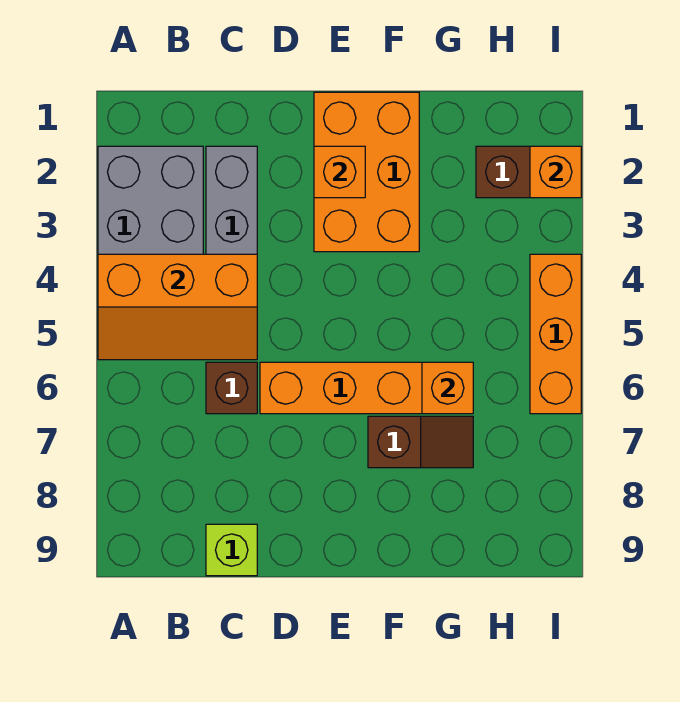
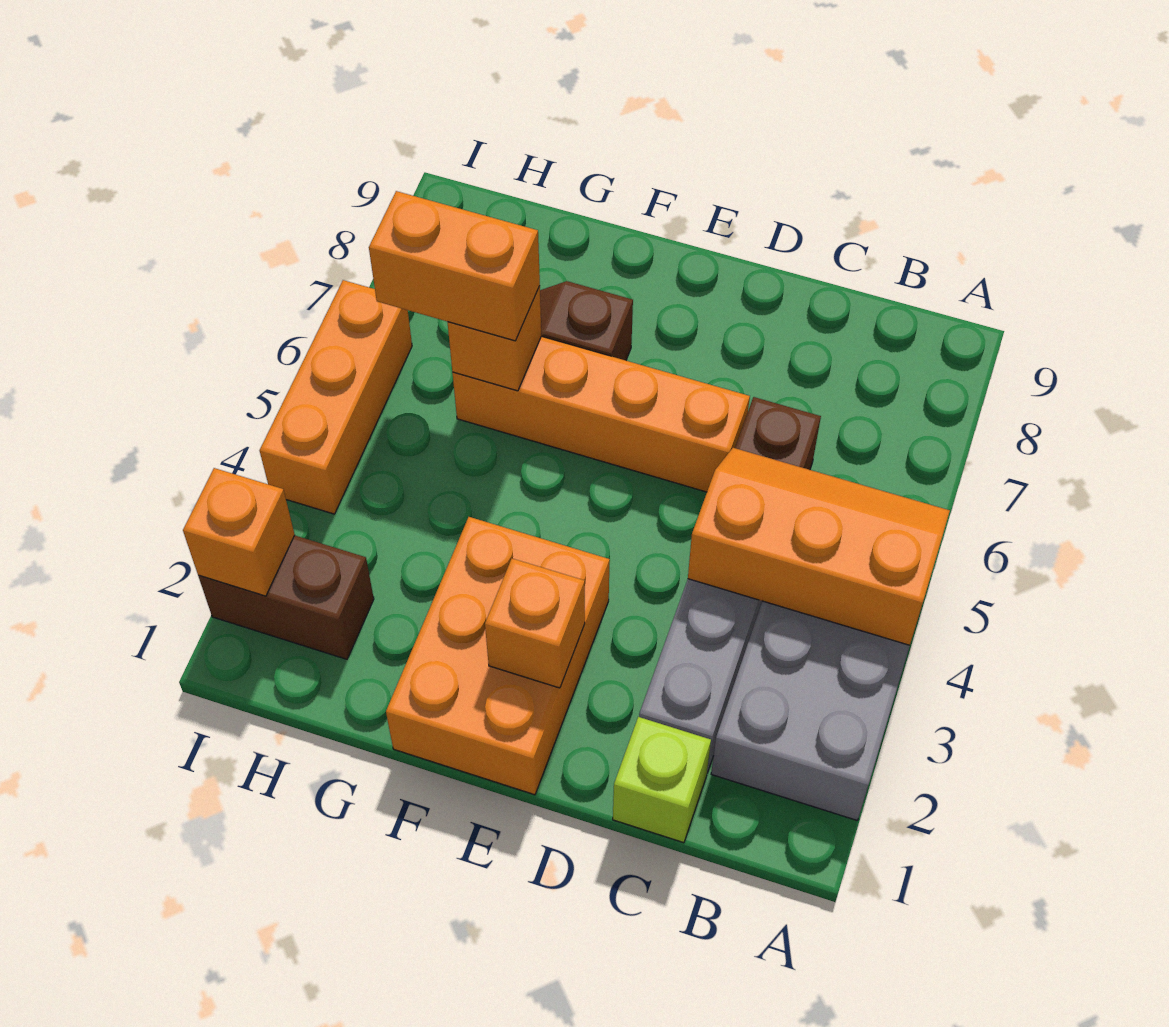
lime 1x1 brick [206,524,257,576] -> lime 1x1 brick moved to [613,717,711,843]
none -> orange 1x2 brick [369,191,540,341]

